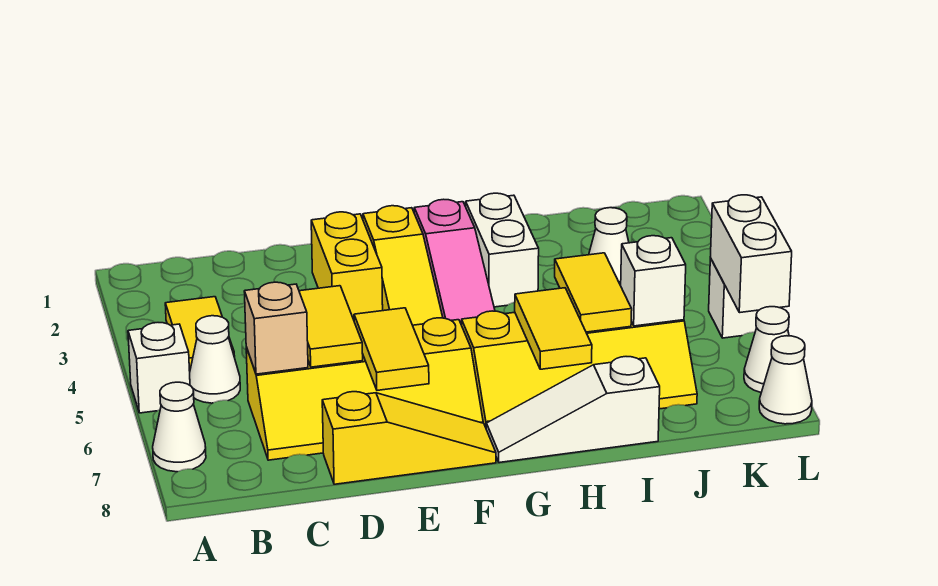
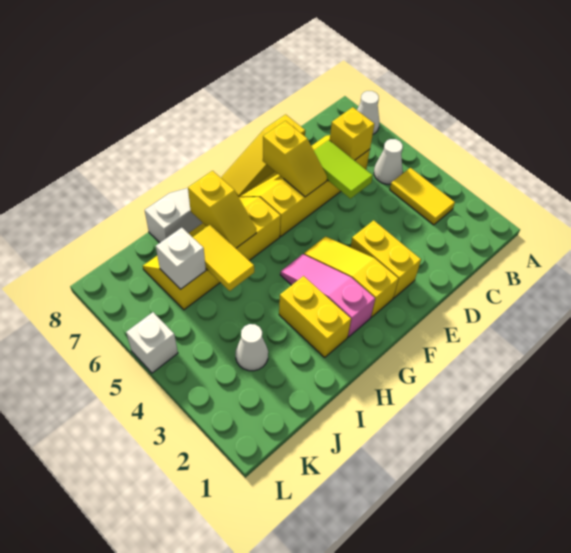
white 1x1 brick [128,323,190,413] -> none
tan 1x1 brick [244,282,308,374] -> yellow 1x1 brick [330,107,374,160]
yellow 1x2 tile [299,286,363,367] -> lime 1x2 tile [314,140,373,199]
yellow 1x2 tile [354,308,429,390] -> yellow 1x2 slope [263,121,327,197]
white 1x2 brick [466,193,539,307] -> yellow 1x2 brick [279,276,351,357]
yellow 1x2 tile [515,288,592,369] -> yellow 1x2 slope [188,171,256,248]
white 1x2 brick [710,195,792,313] -> none
white 1x1 cone [744,307,789,392] -> none
white 1x1 cone [759,336,812,424] -> none

